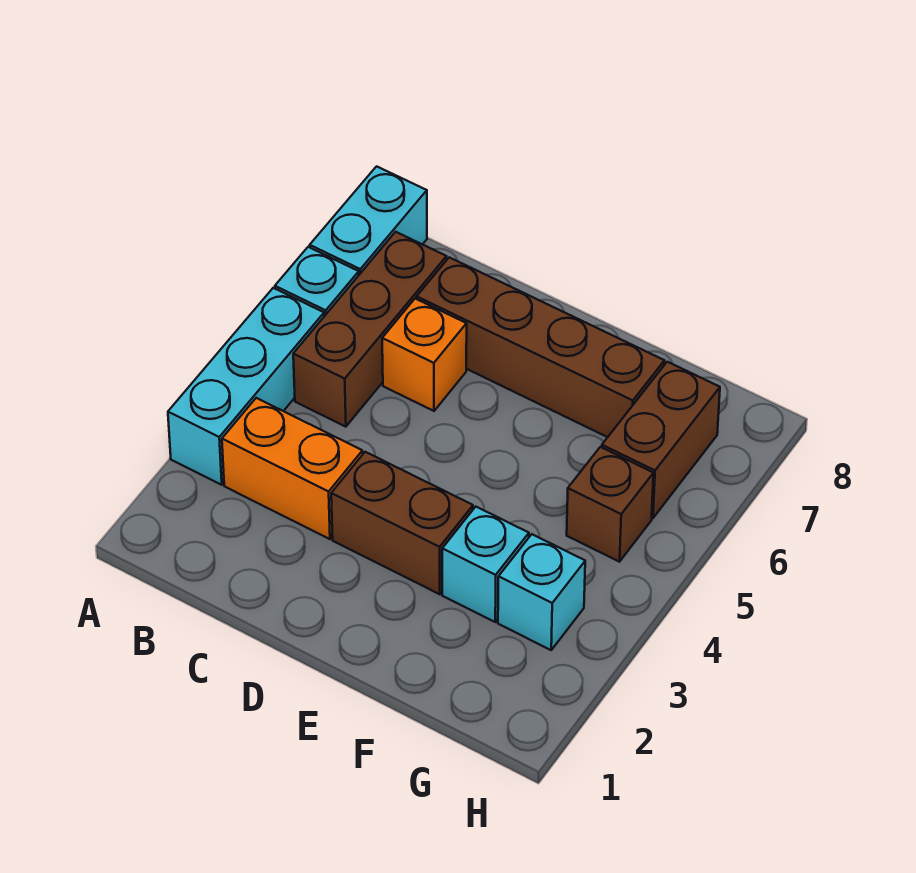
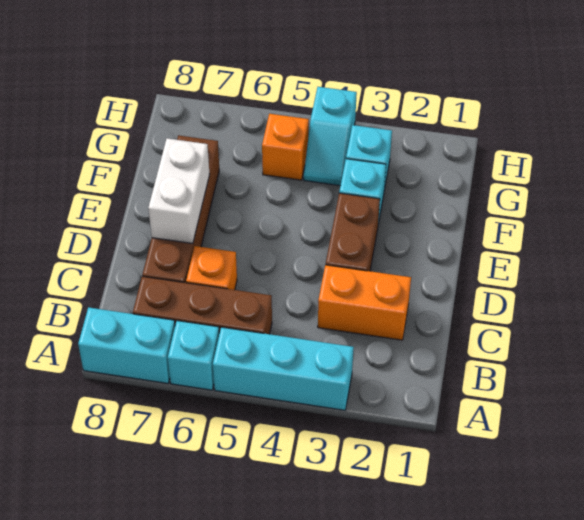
orange 1x2 brick [222,398,363,539] -> orange 1x2 brick turned to [318,265,411,340]
none -> white 1x2 brick [148,138,210,244]
none -> cyan 1x2 slope [304,87,357,186]
brown 1x1 brick [567,447,653,562] -> orange 1x1 brick [262,114,309,180]
brown 1x2 brick [602,362,720,518] -> none

